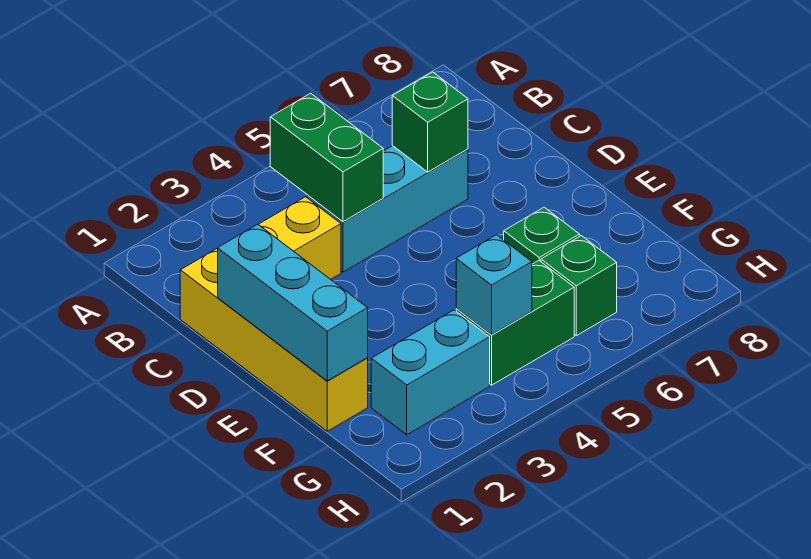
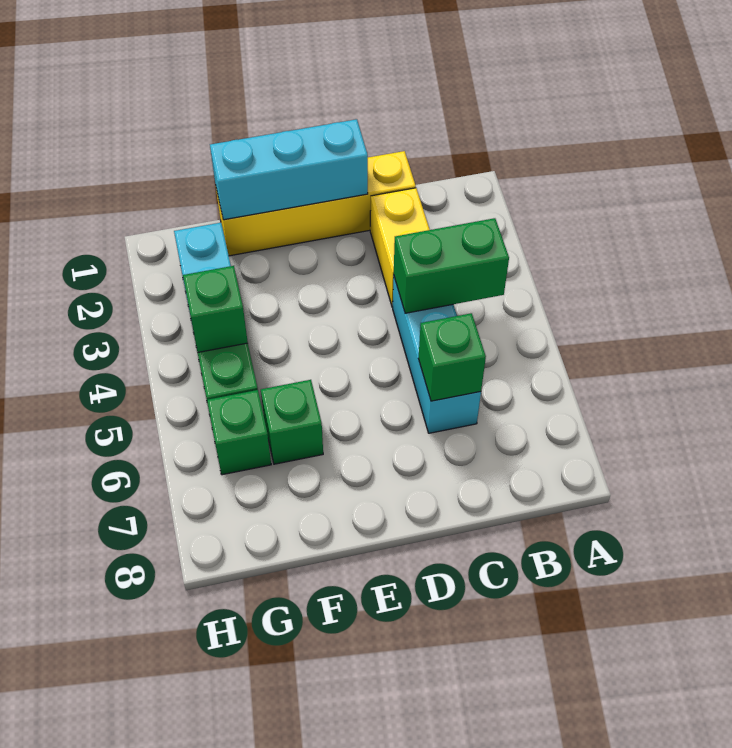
cyan 1x1 brick [456,235,532,335] -> green 1x1 brick [183,266,248,352]

